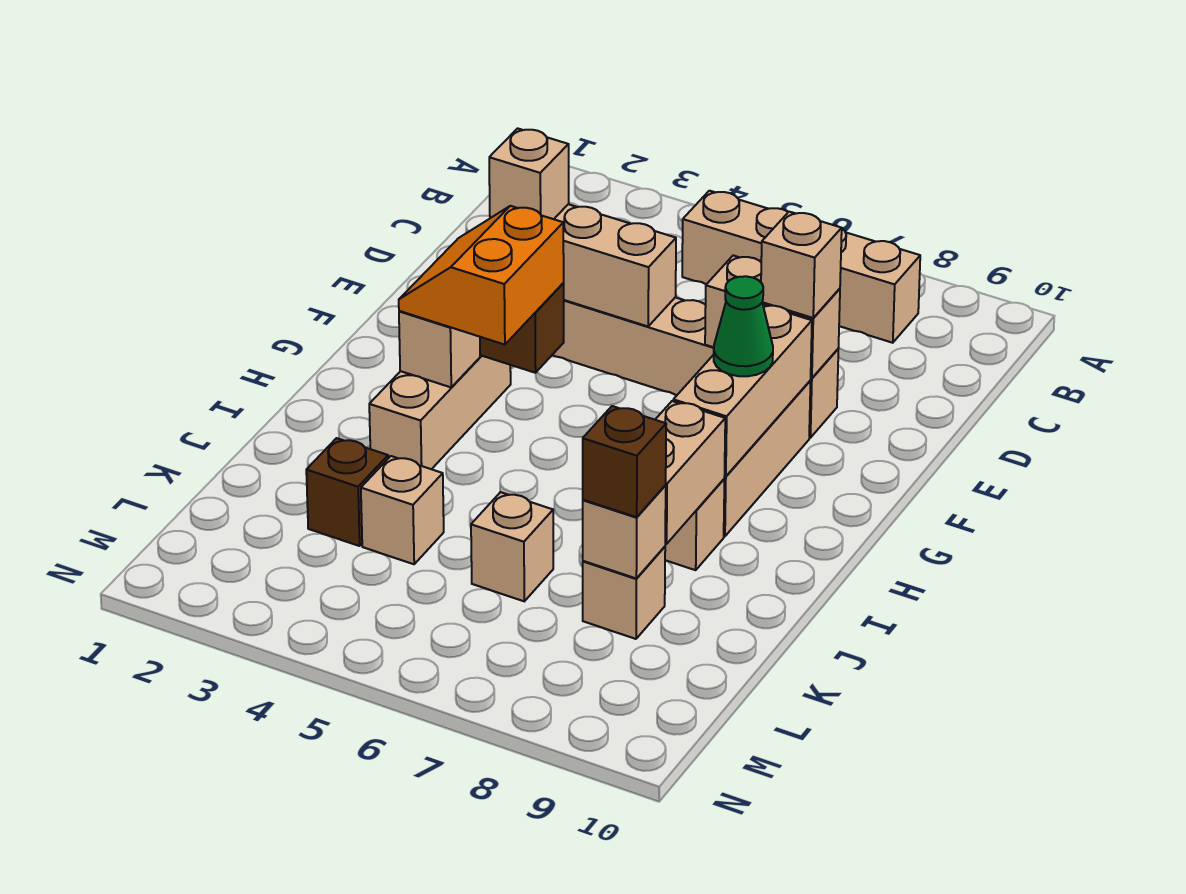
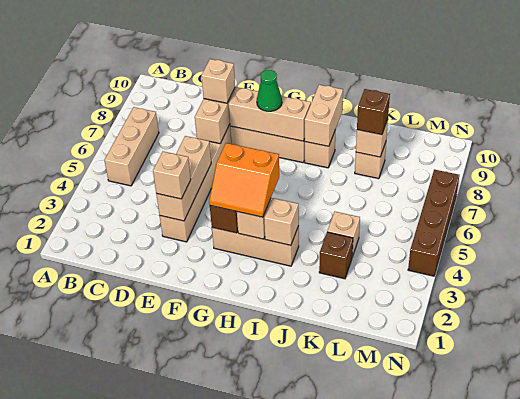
tan 1x4 brick [682,191,920,343] -> tan 1x3 brick [104,107,159,186]
tan 1x2 brick [655,401,725,544] -> tan 1x2 brick turned to [305,85,343,146]
tan 1x1 brick [471,492,553,601] -> tan 1x1 brick moved to [264,198,299,245]
none -> brown 1x4 brick [408,170,459,276]

